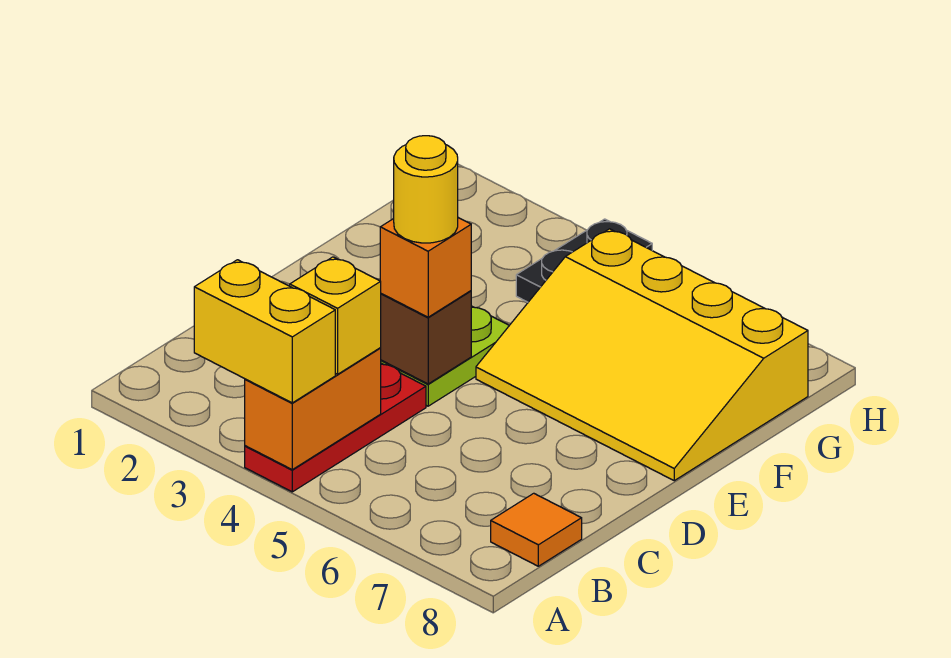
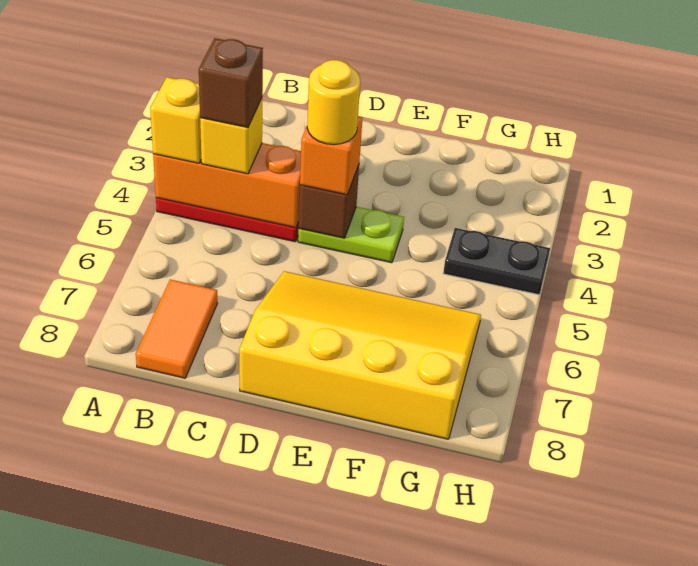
yellow 1x2 brick [194,260,335,403] -> yellow 1x1 brick [150,77,201,163]
orange 1x2 brick [245,348,381,470] -> orange 1x3 brick [153,143,301,228]
none -> brown 1x1 brick [199,38,263,128]
orange 1x1 tile [491,493,582,566] -> orange 1x2 tile [136,280,218,378]
yellow 3x4 slope [476,229,808,481] -> yellow 3x4 slope turned to [239,271,481,439]

